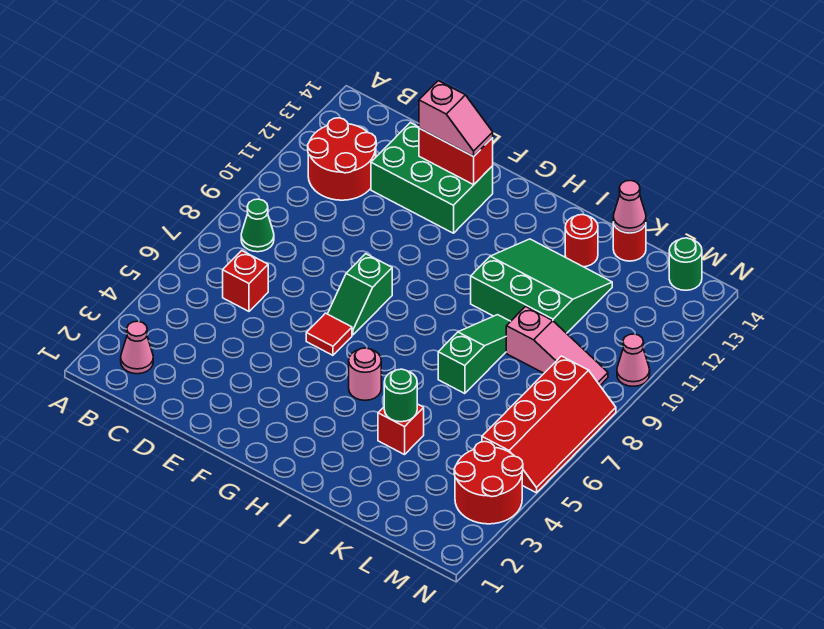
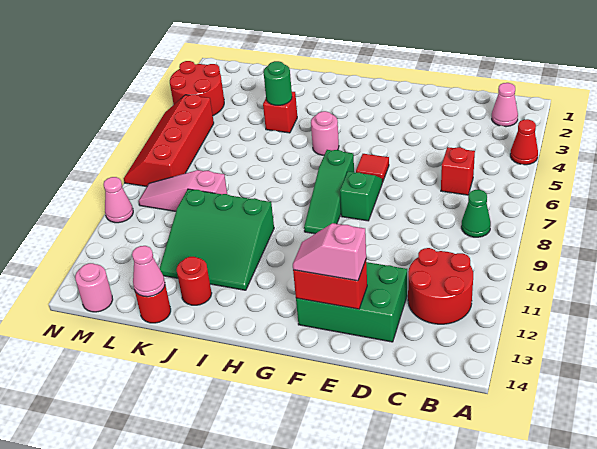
none -> red 1x1 cone [510,119,538,165]
green 1x3 slope [438,315,511,394] -> green 1x3 slope moved to [304,150,354,234]
green 1x1 round brick [669,238,702,290] -> pink 1x1 round brick [75,263,113,312]

